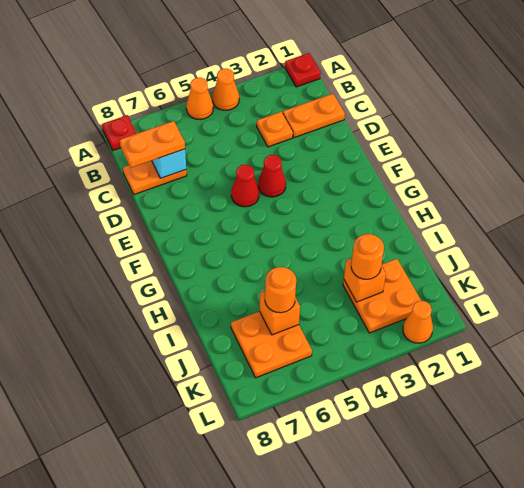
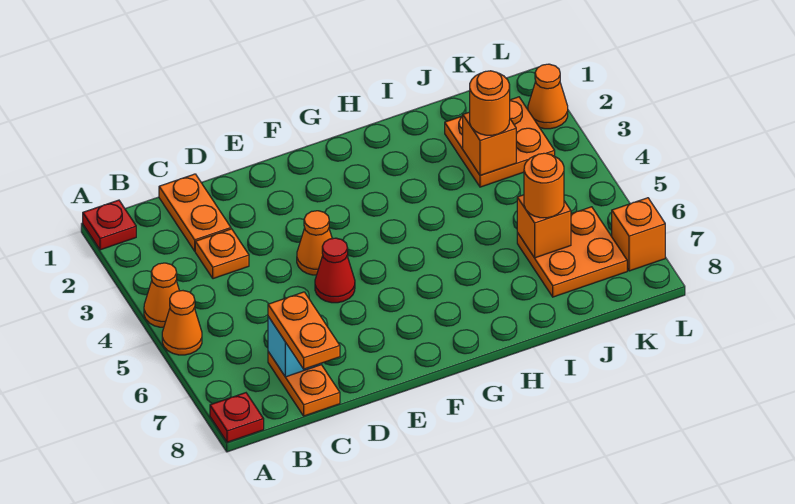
red 1x1 cone [258,155,286,197] -> orange 1x1 cone [297,211,332,275]
none -> orange 1x1 brick [612,198,665,271]

